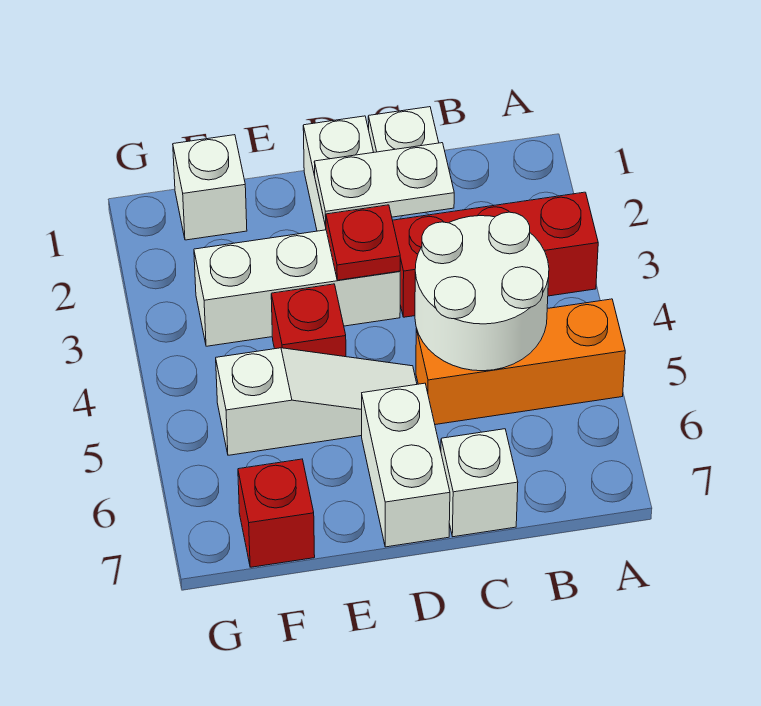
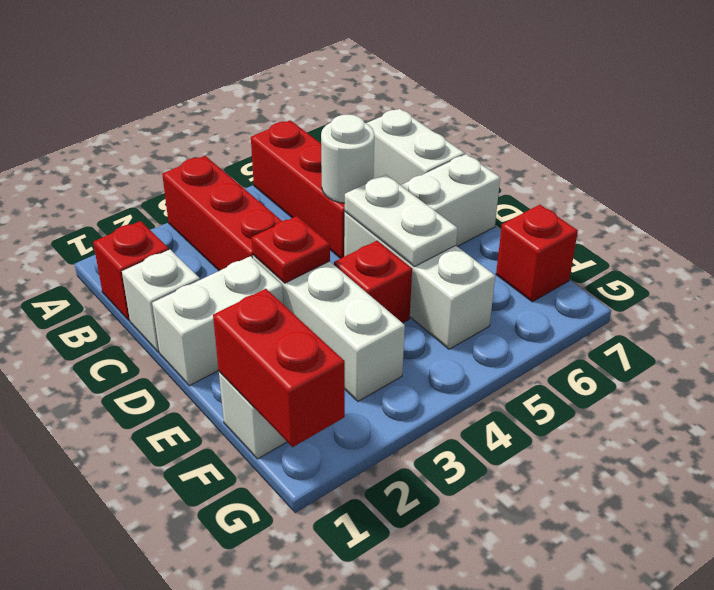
orange 1x3 brick [416,299,625,425] -> red 1x3 brick [251,120,345,259]
none -> red 1x1 brick [93,221,169,320]
white 2x2 round brick [415,212,549,371] -> white 1x1 round brick [321,114,374,203]
white 1x2 plate [314,143,454,226] -> white 1x2 plate moved to [345,175,458,267]
white 1x1 brick [441,429,518,537] -> white 1x2 brick [366,109,464,185]
white 1x3 slope [216,348,417,455] -> white 1x3 brick [344,212,495,349]
none -> red 1x2 brick [213,289,345,447]

